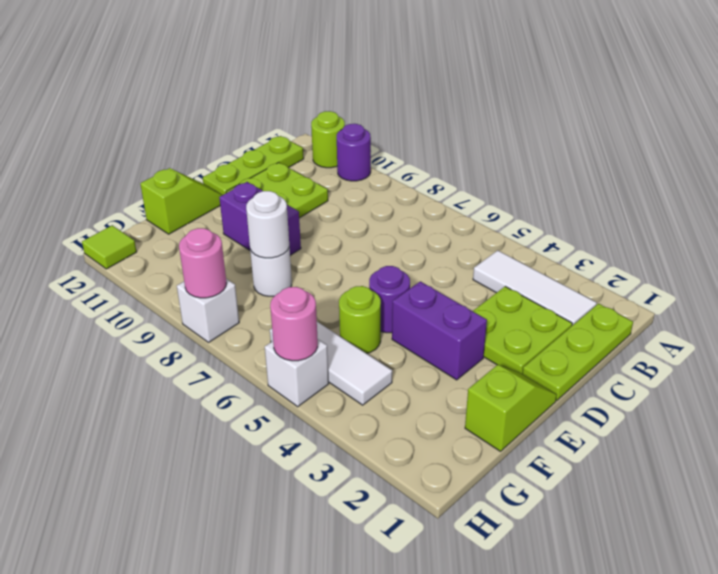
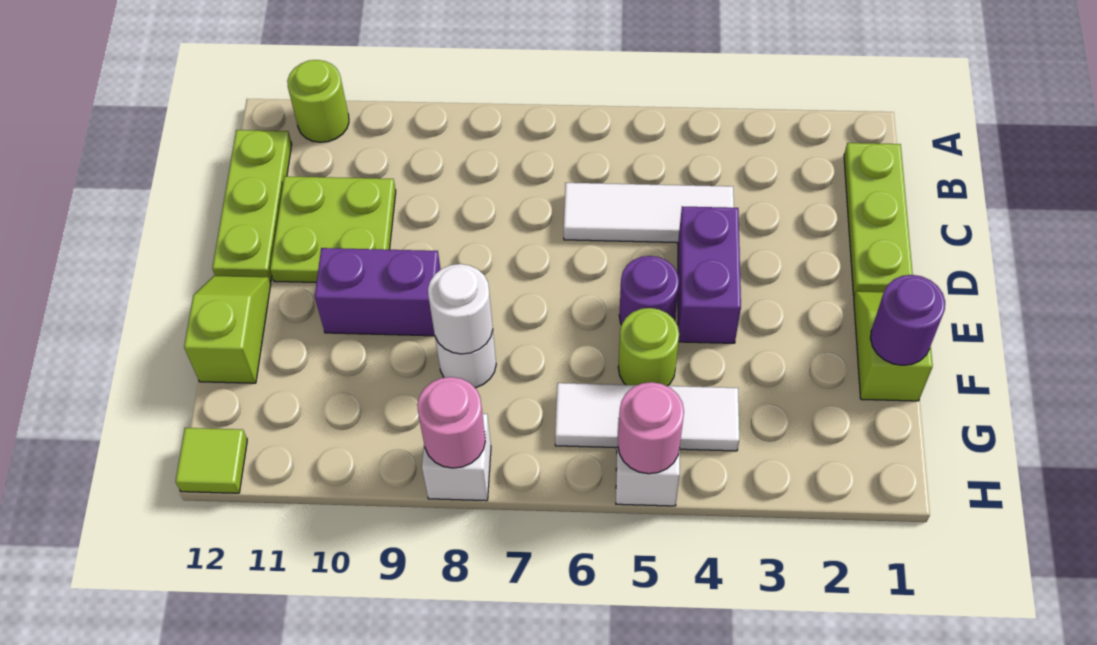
purple 1x1 round brick [337,124,371,181] -> purple 1x1 round brick moved to [870,275,945,365]
white 1x3 tile [473,250,597,325] -> white 1x3 tile moved to [564,183,734,243]
lime 2x2 plate [473,286,572,374] -> none
purple 1x2 brick [392,281,487,380] -> purple 1x2 brick turned to [678,206,741,343]

